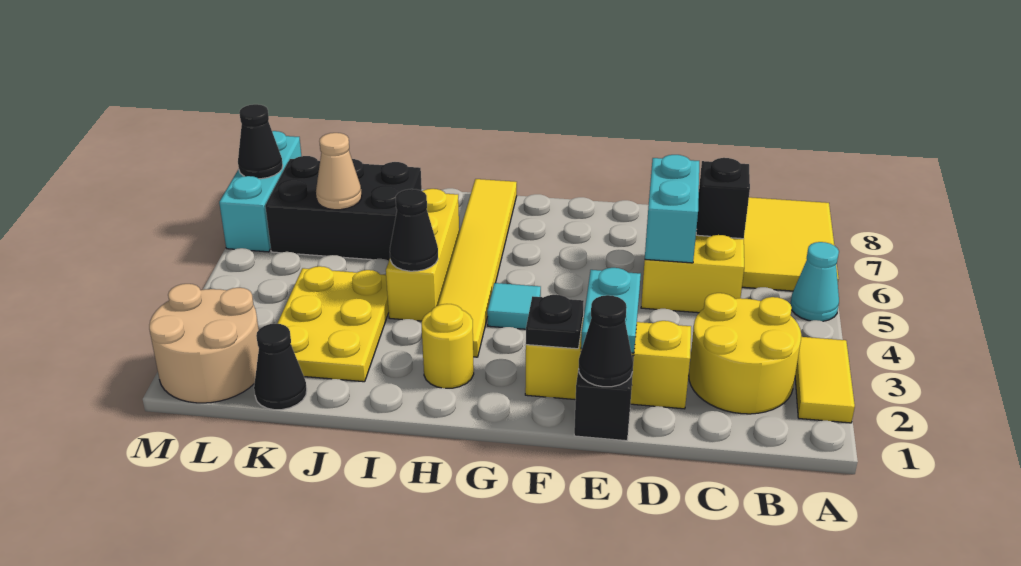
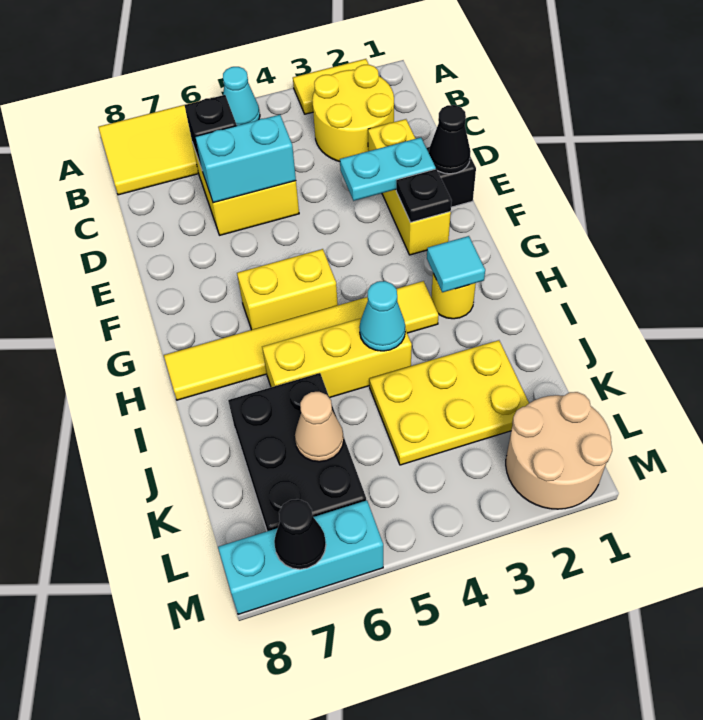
cyan 1x1 tile [487,283,541,329] -> cyan 1x1 tile moved to [427,236,485,292]
none -> yellow 1x2 brick [237,249,338,330]
black 1x1 cone [390,189,438,271] -> cyan 1x1 cone [359,281,405,351]
black 1x1 cone [254,323,307,410] -> none

